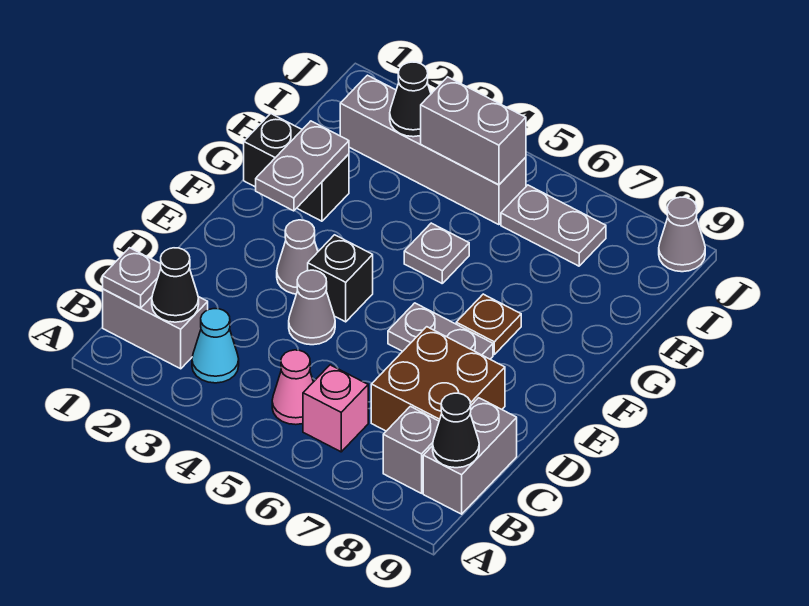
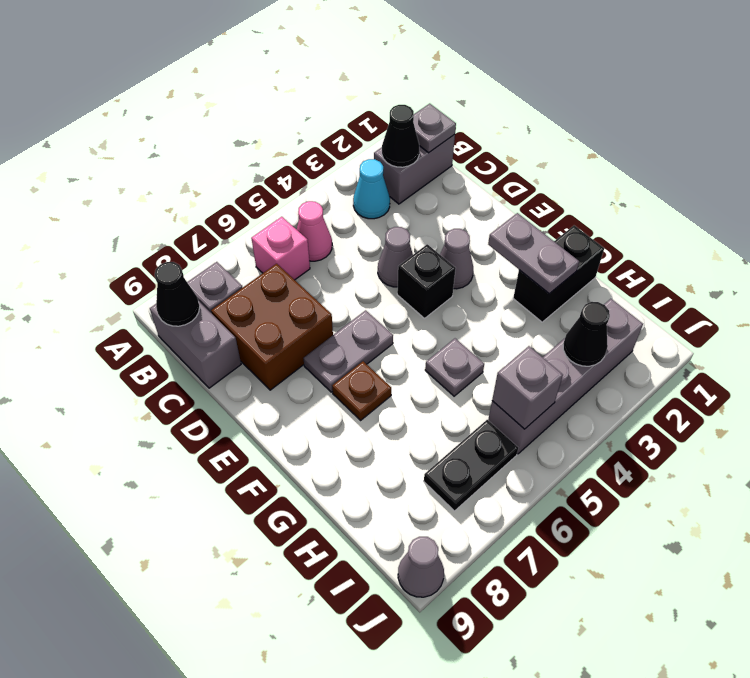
grey 1x2 brick [421,77,526,185] -> grey 1x1 brick [492,346,563,429]
grey 1x2 plate [501,185,606,266] -> black 1x2 plate [424,420,518,511]

